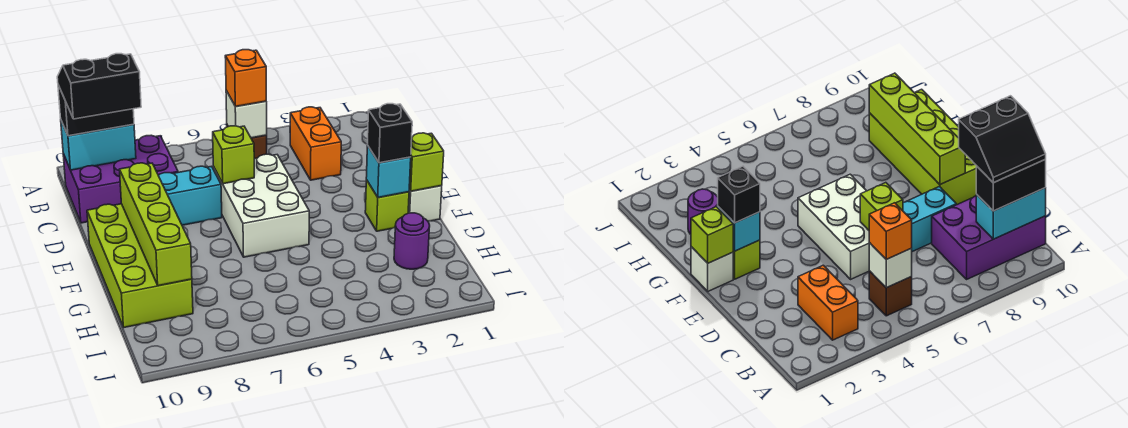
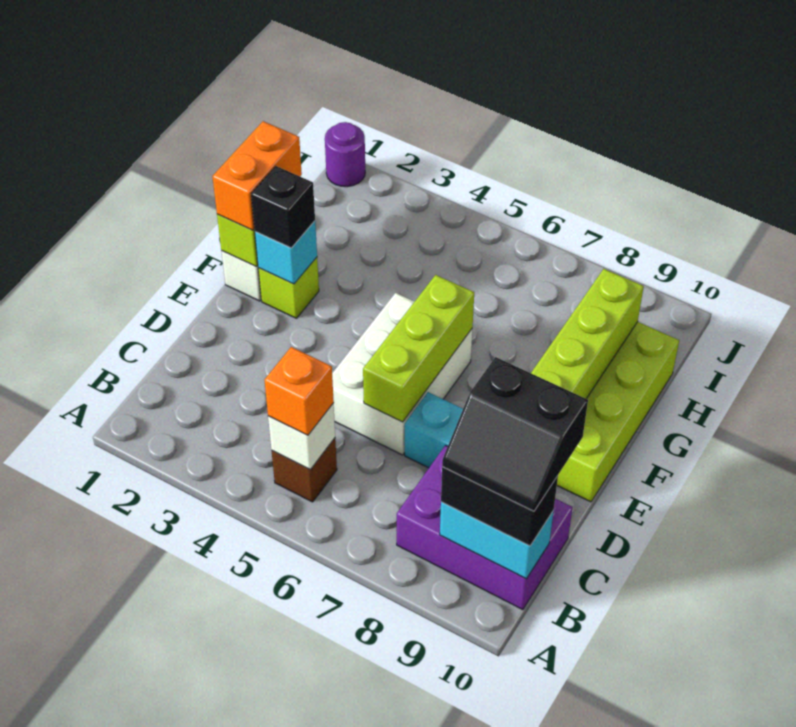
orange 1x2 brick [290,107,341,180] -> orange 1x2 brick moved to [212,121,302,230]
lime 1x1 brick [213,126,254,184] -> lime 1x3 brick [363,275,474,422]
purple 1x1 round brick [394,213,430,269] -> purple 1x1 round brick moved to [325,122,365,187]

